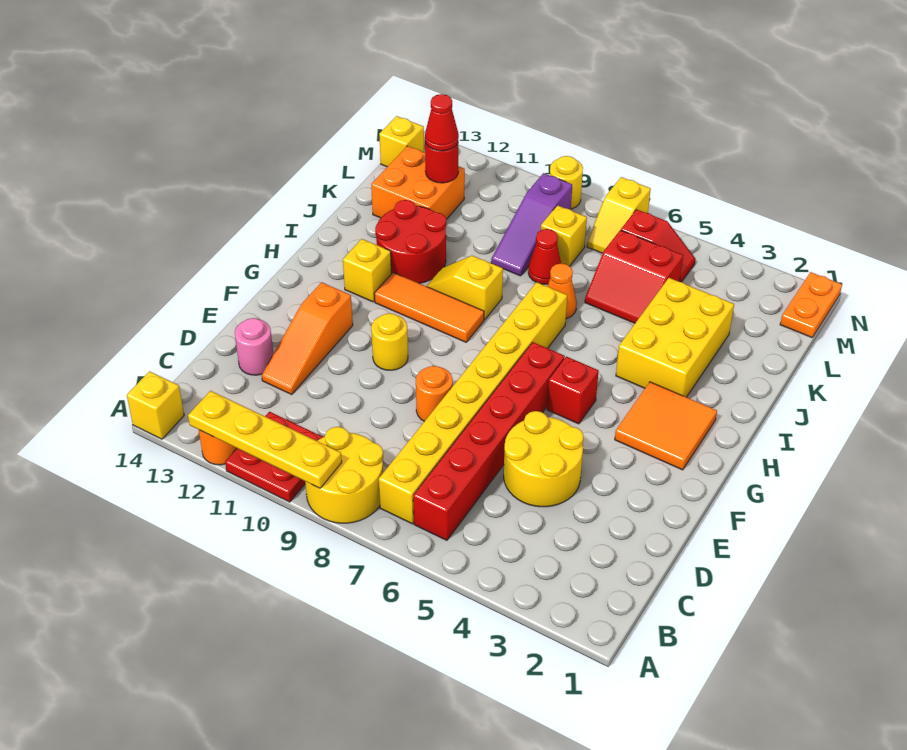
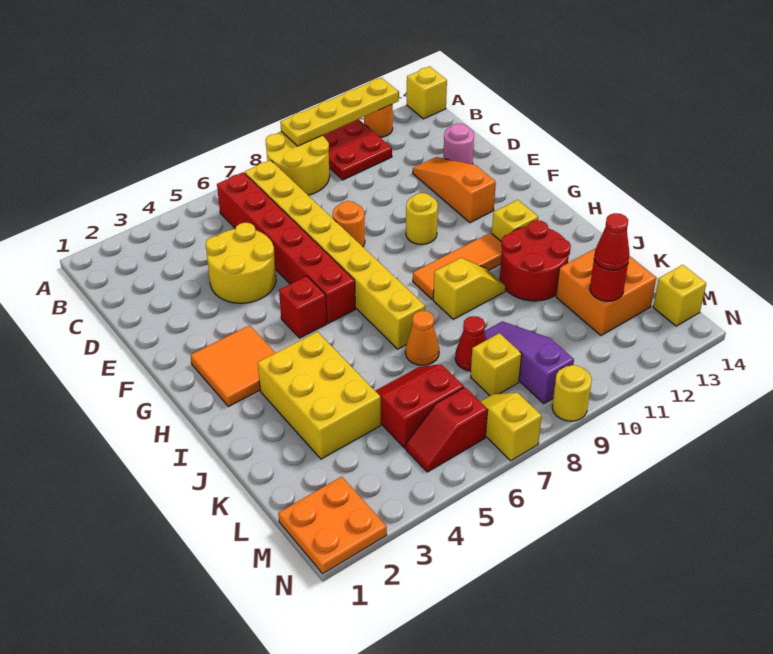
orange 1x2 plate [780,272,842,338] -> orange 2x2 plate [278,477,387,574]

